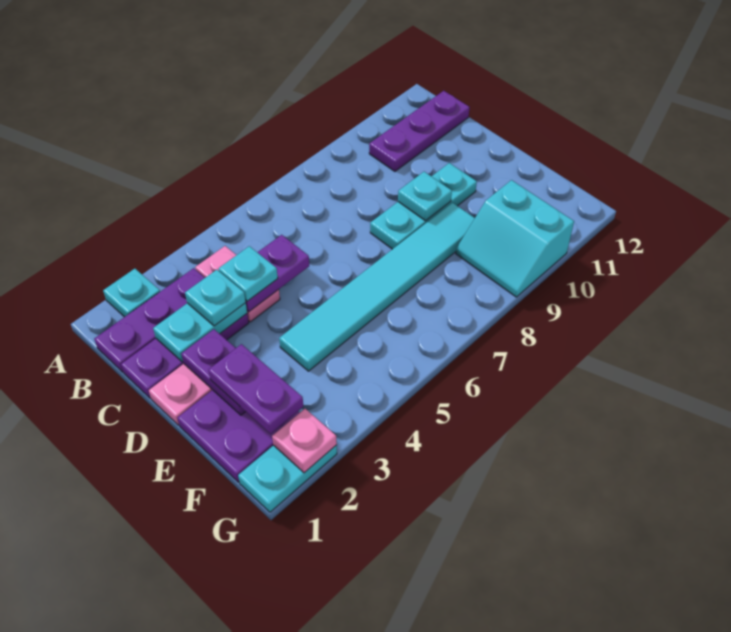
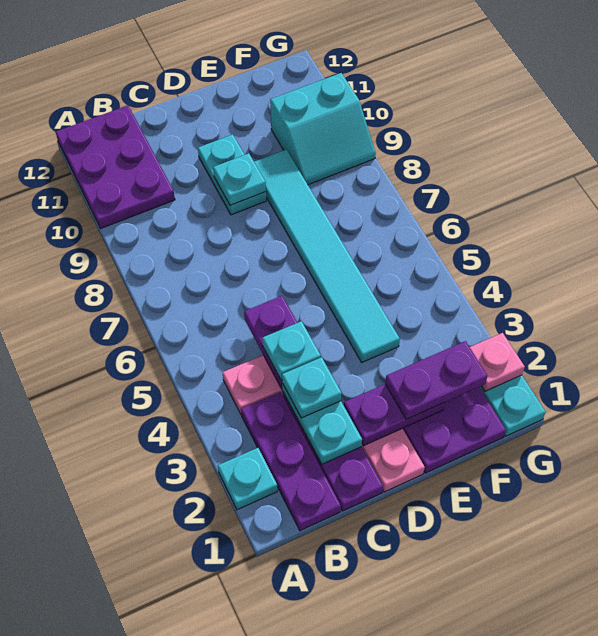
purple 1x3 plate [369,91,470,171] -> purple 2x3 plate [56,106,175,229]
cyan 1x3 plate [370,163,477,249] -> cyan 1x2 plate [198,135,266,215]

